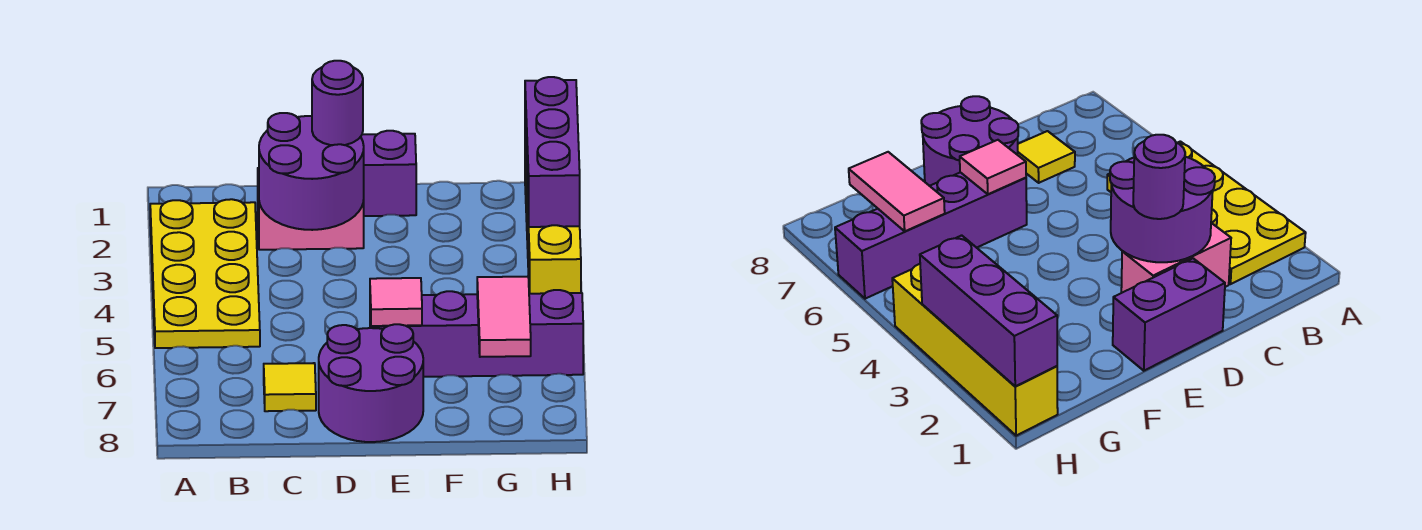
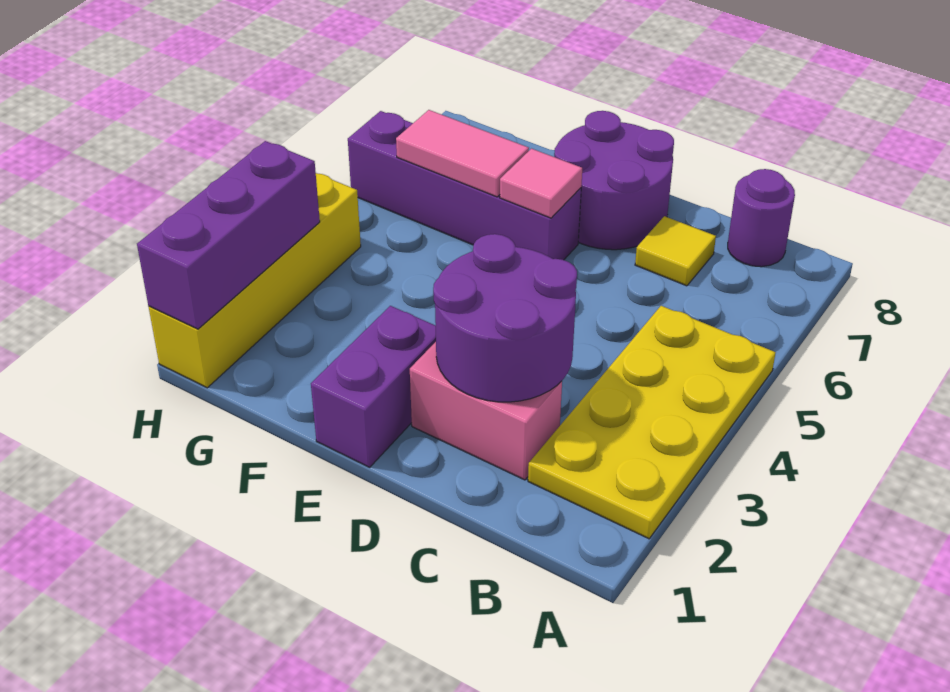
purple 1x2 brick [361,131,416,216] -> purple 1x2 brick turned to [311,306,436,467]
purple 1x1 round brick [312,61,363,145] -> purple 1x1 round brick moved to [728,169,795,267]
pink 1x2 tile [477,277,531,357] -> pink 1x2 tile turned to [396,110,529,197]

